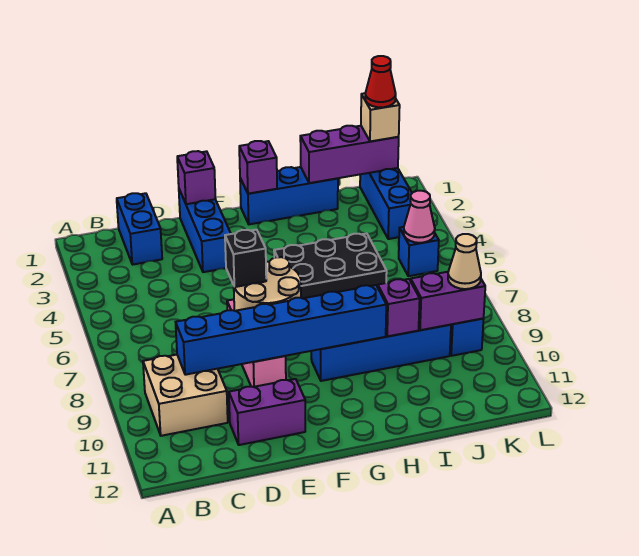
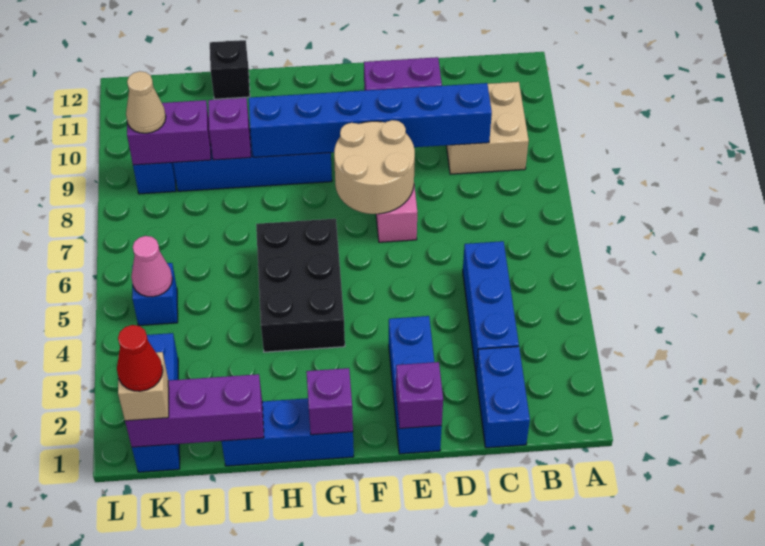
none -> blue 1x3 brick [463,241,519,371]
black 1x1 brick [225,230,266,287] -> black 1x1 brick moved to [210,40,250,99]
black 2x3 brick [274,233,387,298] -> black 2x3 brick turned to [256,219,345,352]

